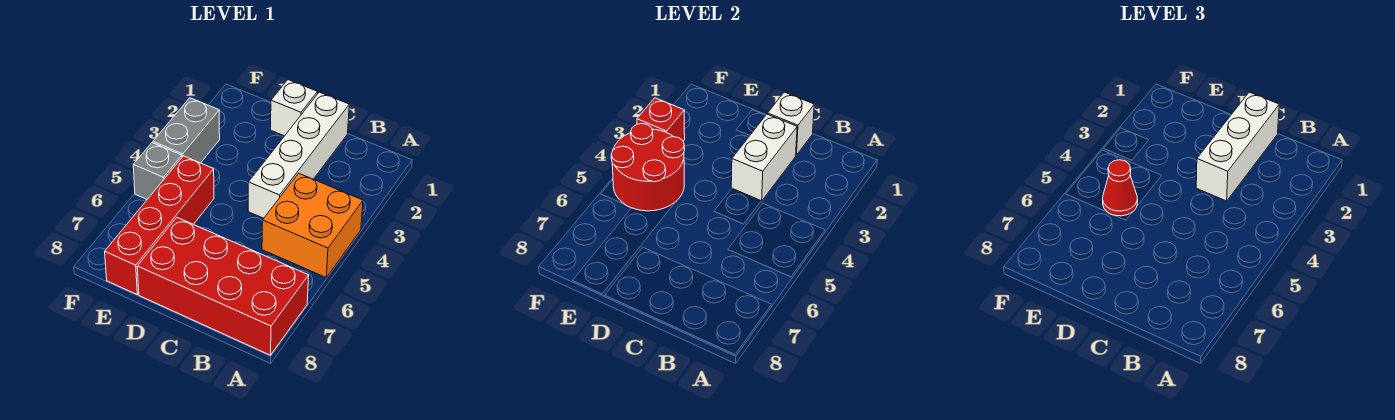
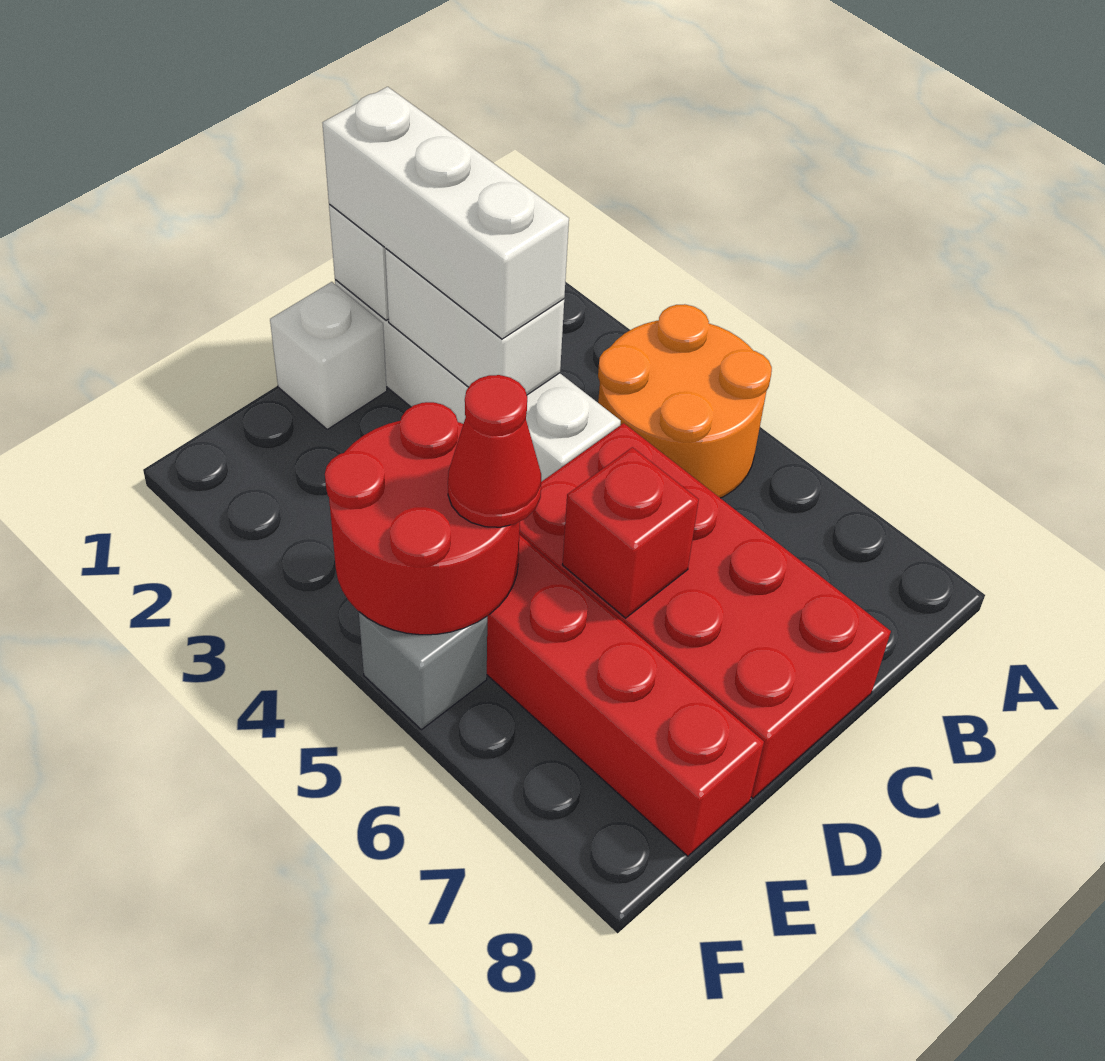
orange 2x2 brick [262,173,363,277] -> orange 2x2 round brick [598,304,772,498]
red 2x4 brick [137,218,309,355] -> red 2x4 brick turned to [519,423,891,798]
grey 1x2 brick [153,98,220,163] -> none
red 1x1 brick [637,98,685,141] -> red 1x1 brick moved to [562,447,699,618]

